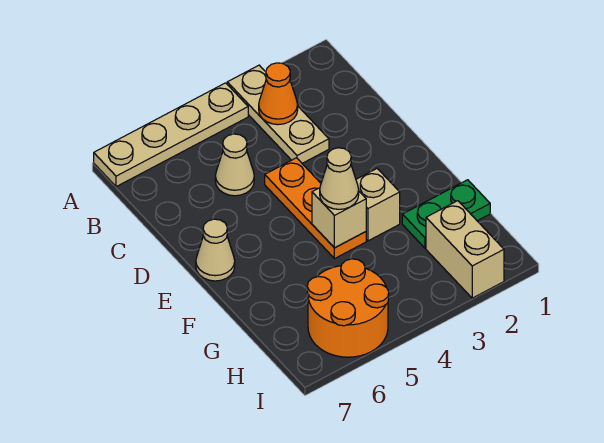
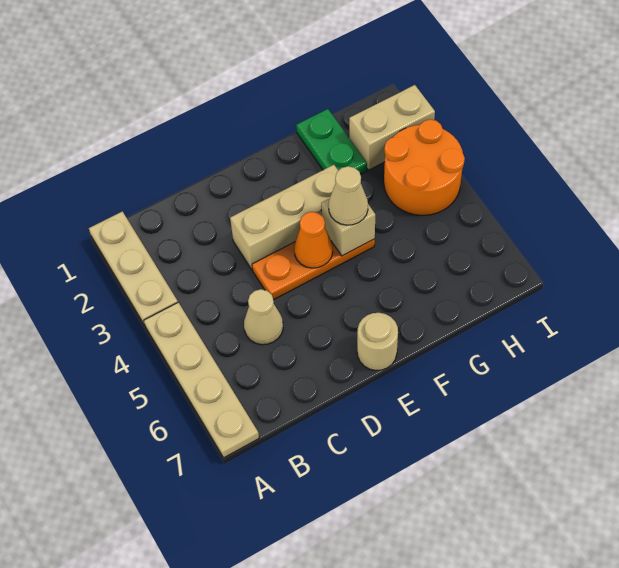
tan 1x3 plate [227,65,329,163] -> tan 1x3 plate turned to [89,211,178,325]
orange 1x1 cone [259,63,298,125] -> orange 1x1 cone moved to [294,212,333,268]
tan 1x1 cone [196,219,235,281] -> tan 1x1 round brick [357,313,398,370]
tan 1x1 brick [356,169,400,241] -> tan 1x3 brick [230,165,338,270]
orange 2x2 round brick [307,259,389,357] -> orange 2x2 round brick moved to [384,119,465,215]

